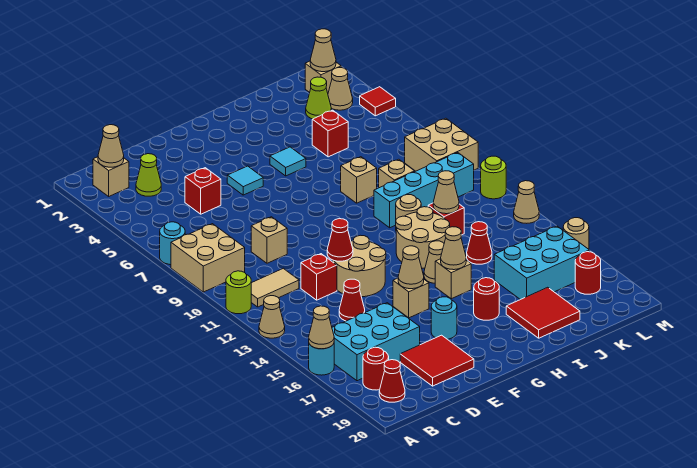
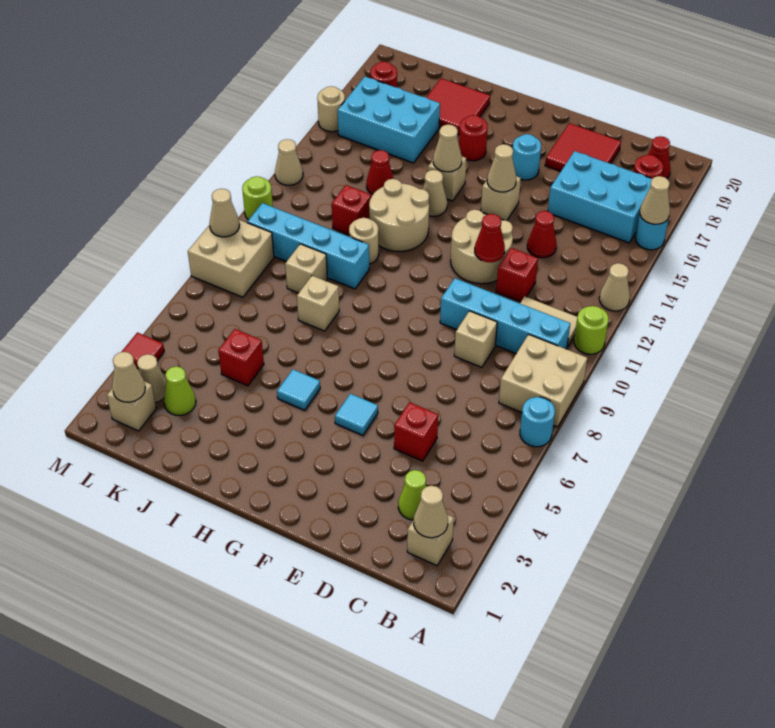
none -> cyan 1x4 brick [440,278,570,354]
tan 1x1 cone [433,171,459,214] -> tan 1x1 cone moved to [209,189,240,237]

